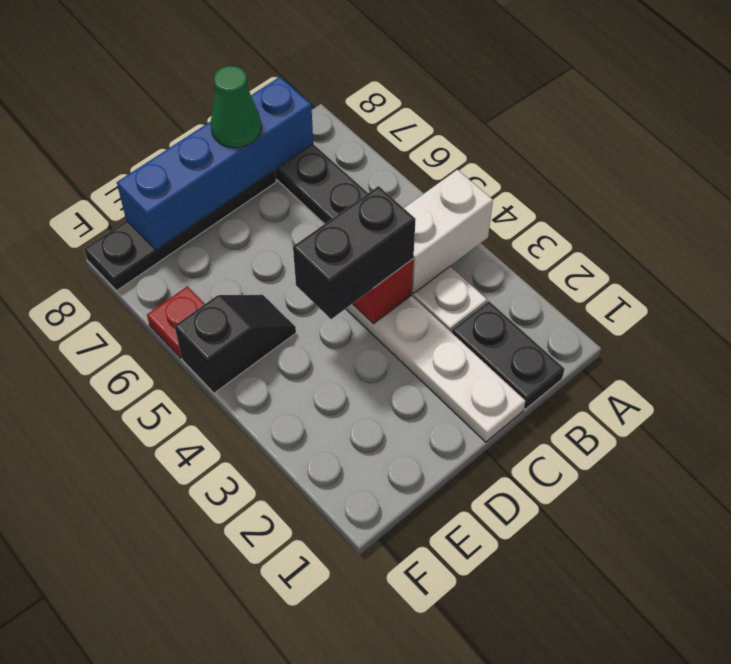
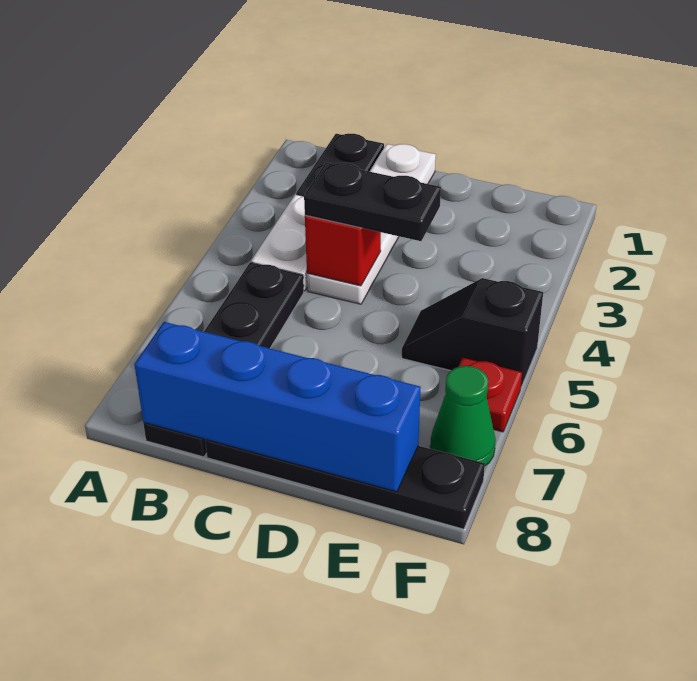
white 1x2 brick [404,170,493,294] -> none
black 1x2 brick [293,186,416,319] -> black 1x2 plate [304,162,441,241]
green 1x1 cone [211,66,261,148] -> green 1x1 cone moved to [430,366,496,466]

